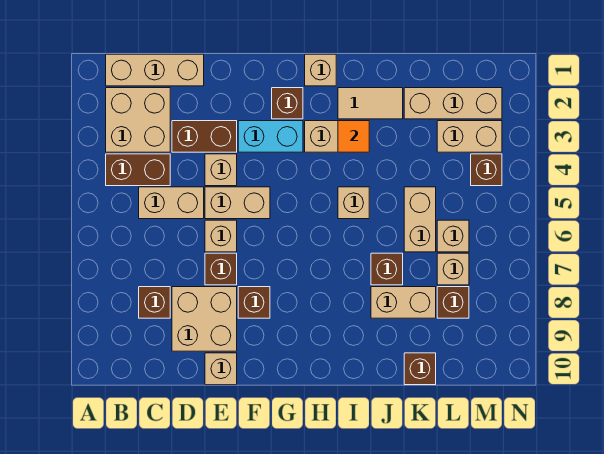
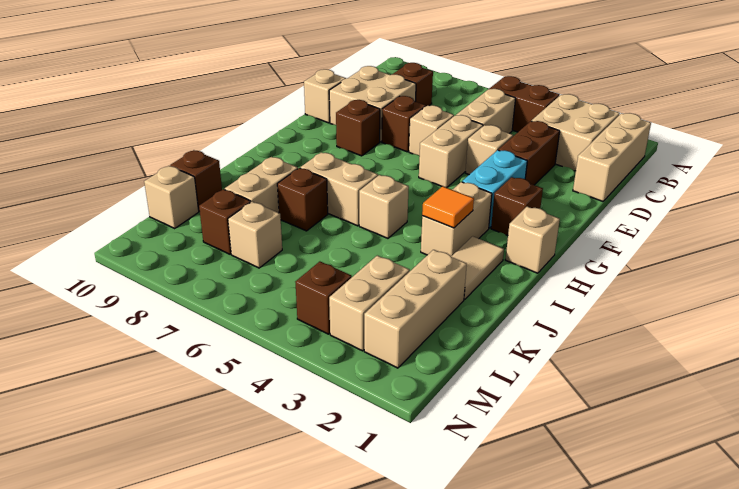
brown 1x2 brick [106,154,170,186] -> brown 1x2 brick turned to [489,76,560,132]
tan 1x2 brick [404,187,436,252] -> tan 1x2 brick moved to [300,152,378,226]
tan 1x1 brick [437,220,469,252] -> tan 1x1 brick moved to [144,166,199,228]

